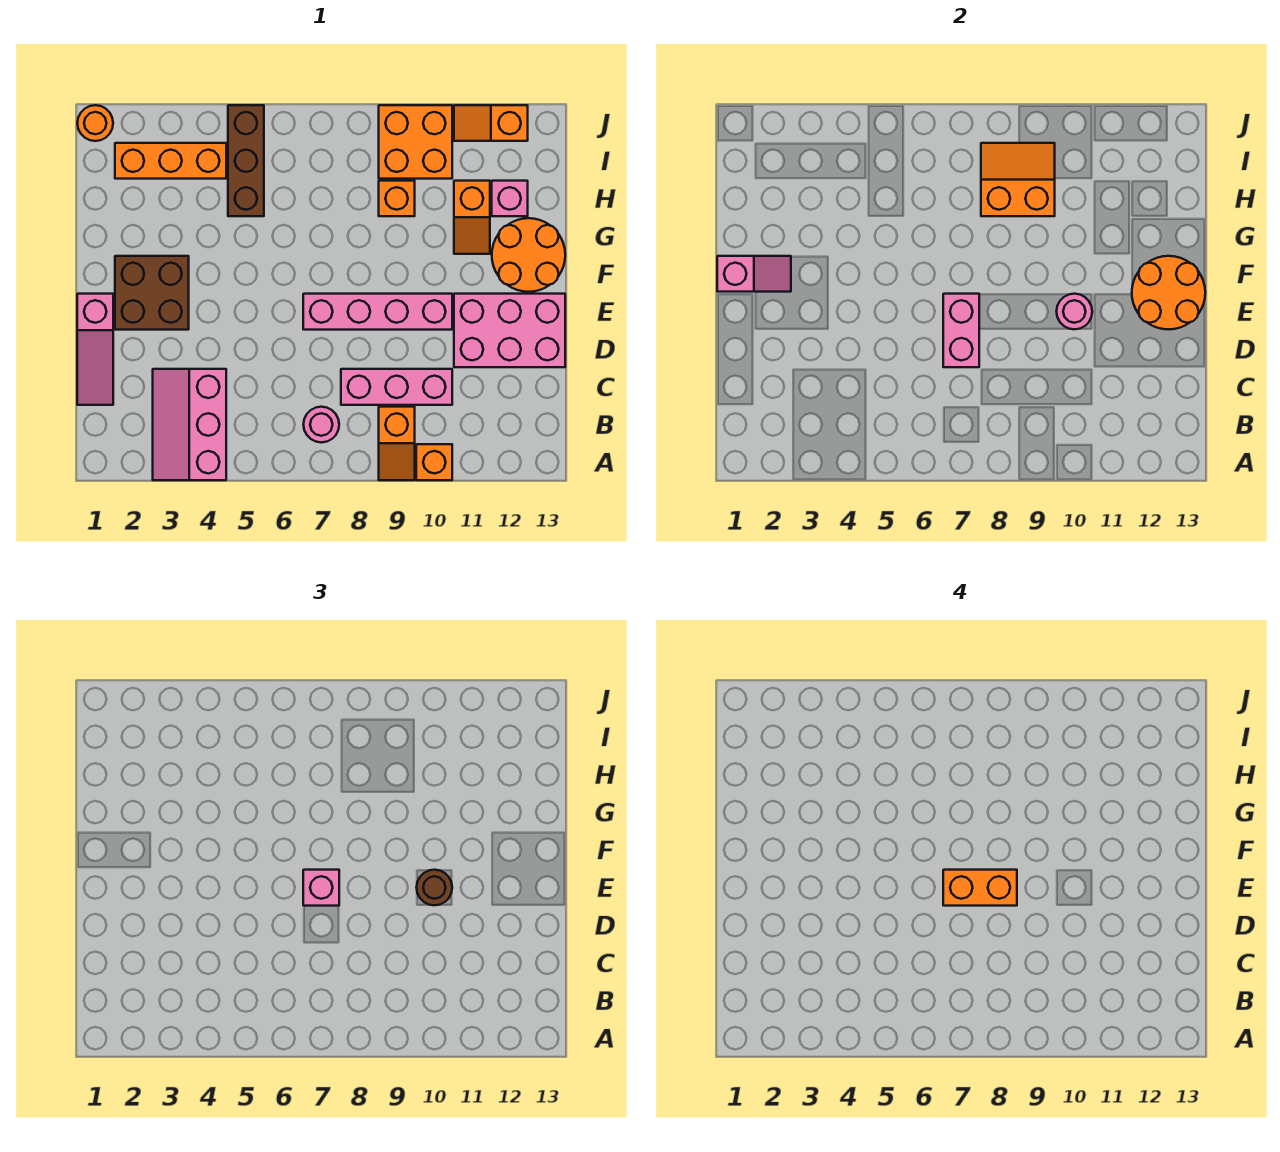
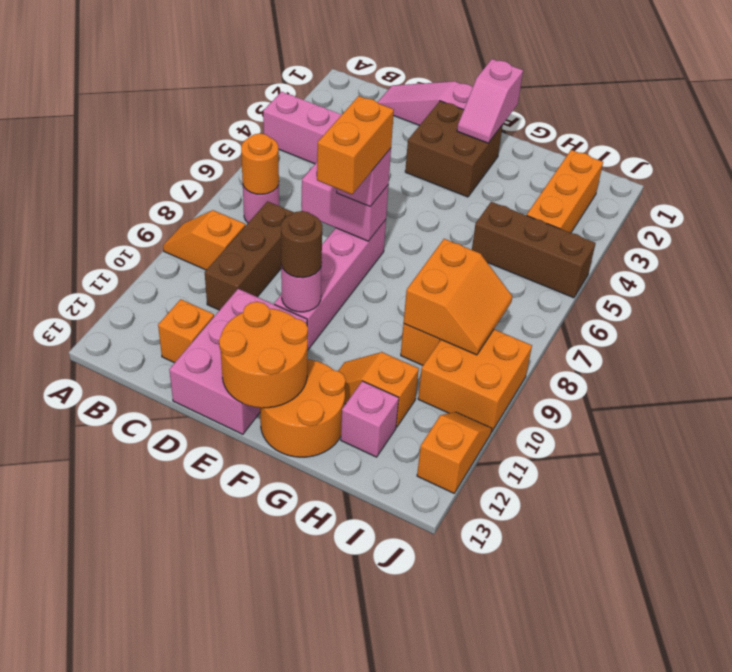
orange 1x1 brick [416,444,452,480] -> orange 1x1 brick moved to [158,299,214,363]
pink 1x3 brick [341,369,452,405] -> brown 1x3 brick [205,201,294,310]
orange 1x1 round brick [77,105,113,141] -> orange 1x1 round brick moved to [241,133,279,194]

